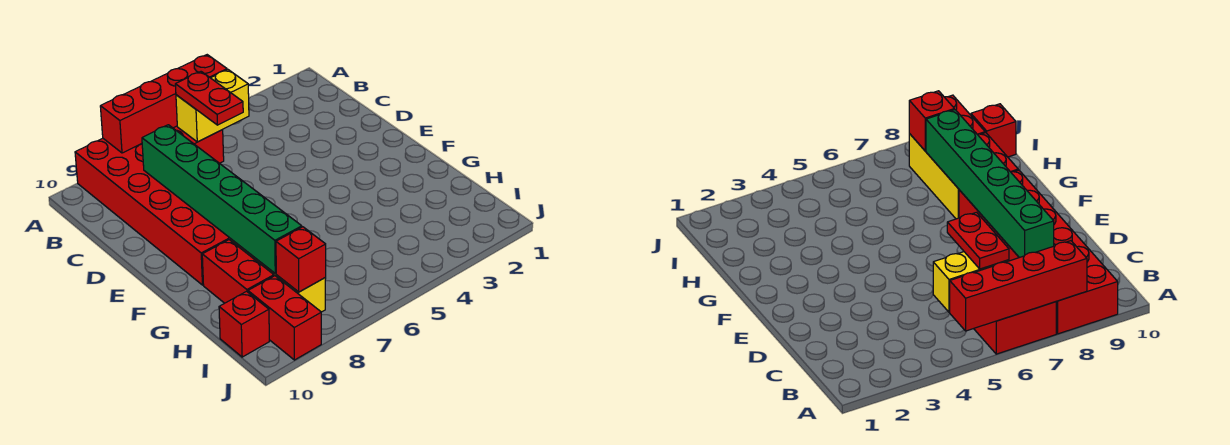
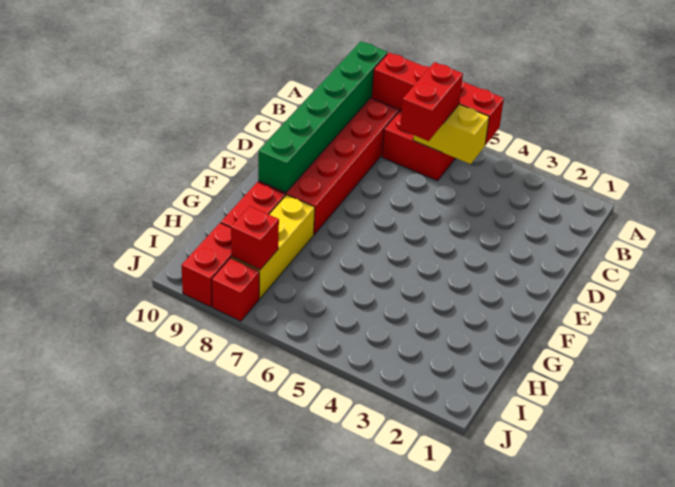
red 1x2 plate [175,72,243,125] -> red 1x2 brick [400,62,463,141]
green 1x6 brick [142,125,302,273] -> green 1x6 brick moved to [258,41,388,193]
red 1x1 brick [219,291,269,357] -> red 1x1 brick moved to [212,258,259,321]

